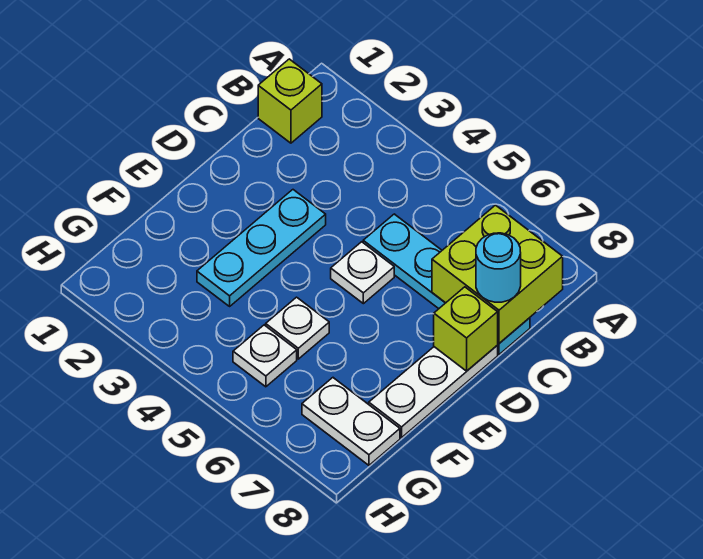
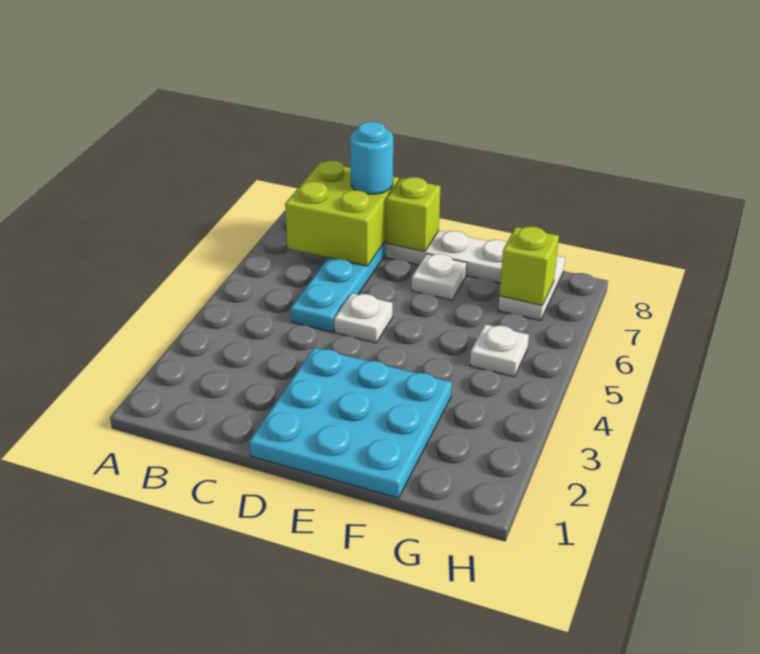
lime 1x1 brick [258,59,322,143] -> lime 1x1 brick moved to [499,227,559,305]
cyan 1x3 plate [197,190,326,306] -> cyan 3x3 plate [249,348,452,498]
white 1x1 plate [266,297,329,359] -> white 1x1 plate moved to [412,254,467,300]

